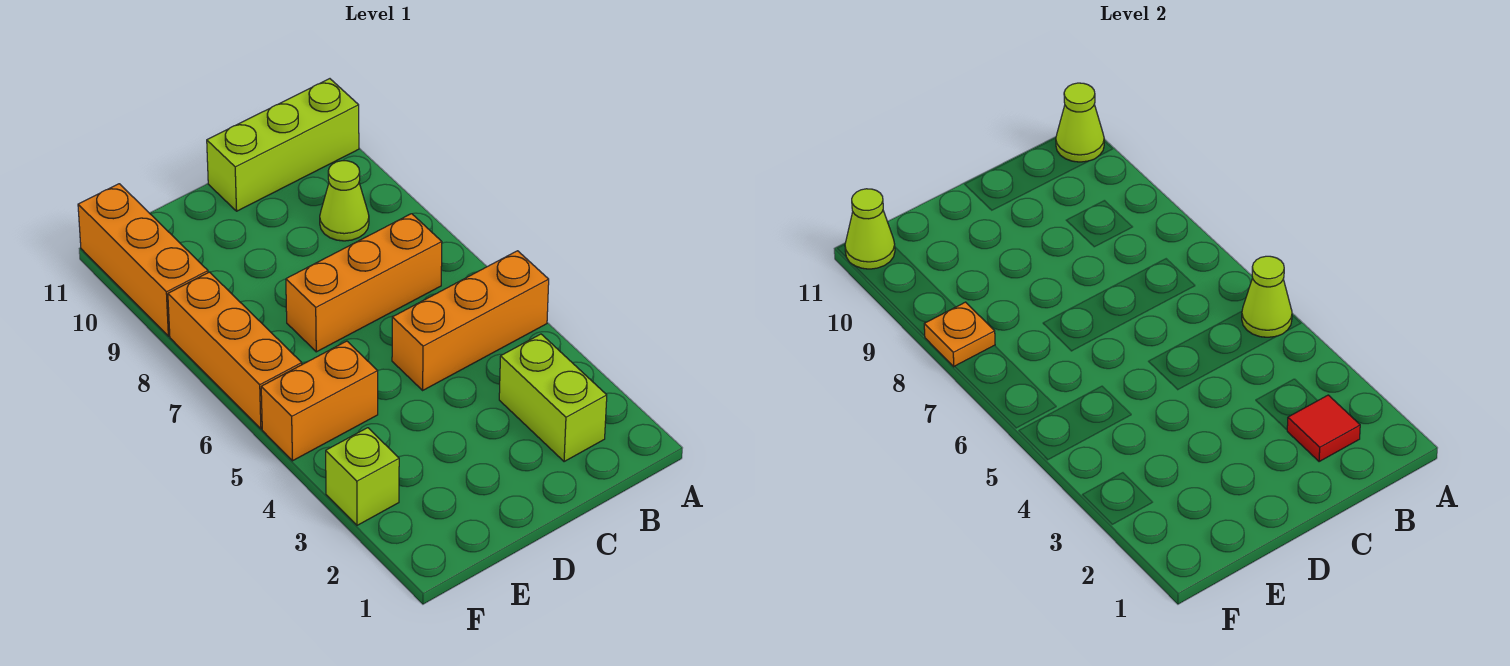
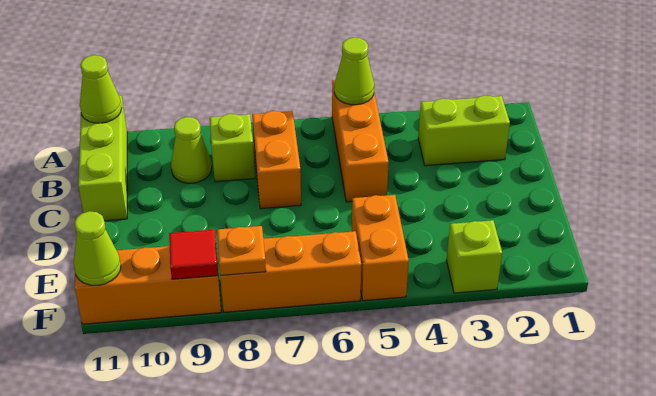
red 1x1 tile [1287,395,1360,462] -> red 1x1 tile moved to [169,230,218,279]
orange 1x3 brick [286,214,442,352] -> orange 1x2 brick [252,111,301,209]
none -> lime 1x1 brick [210,114,255,182]

